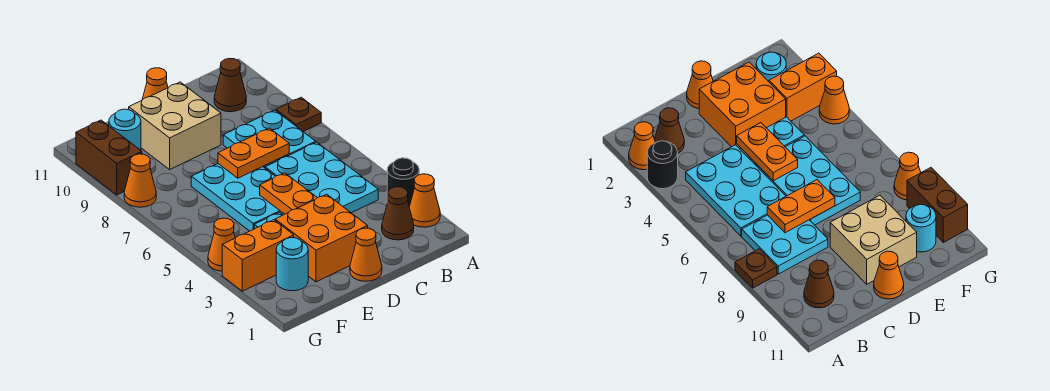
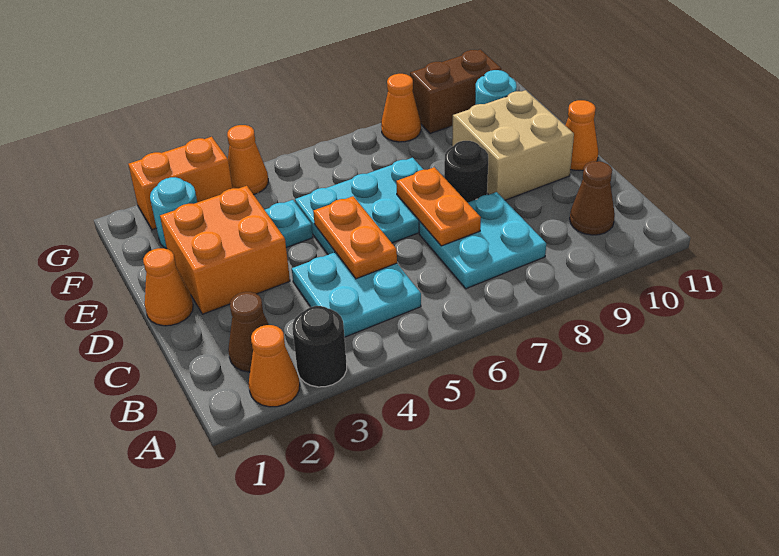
brown 1x1 plate [276,97,321,131] -> none
cyan 2x3 plate [265,142,378,213] -> cyan 2x2 plate [292,252,421,337]
orange 1x2 plate [260,173,317,214] -> orange 1x2 plate turned to [313,196,397,279]
none -> black 1x1 round brick [444,141,488,203]
orange 1x2 brick [222,220,294,291] -> orange 1x2 brick turned to [128,137,232,230]

